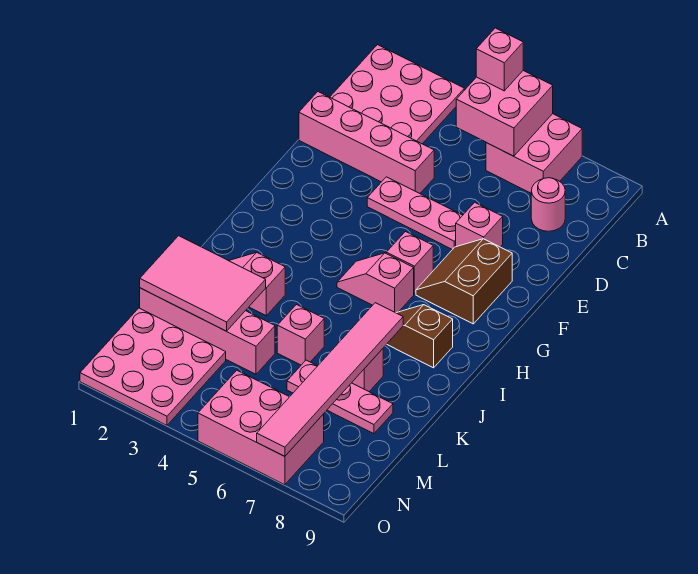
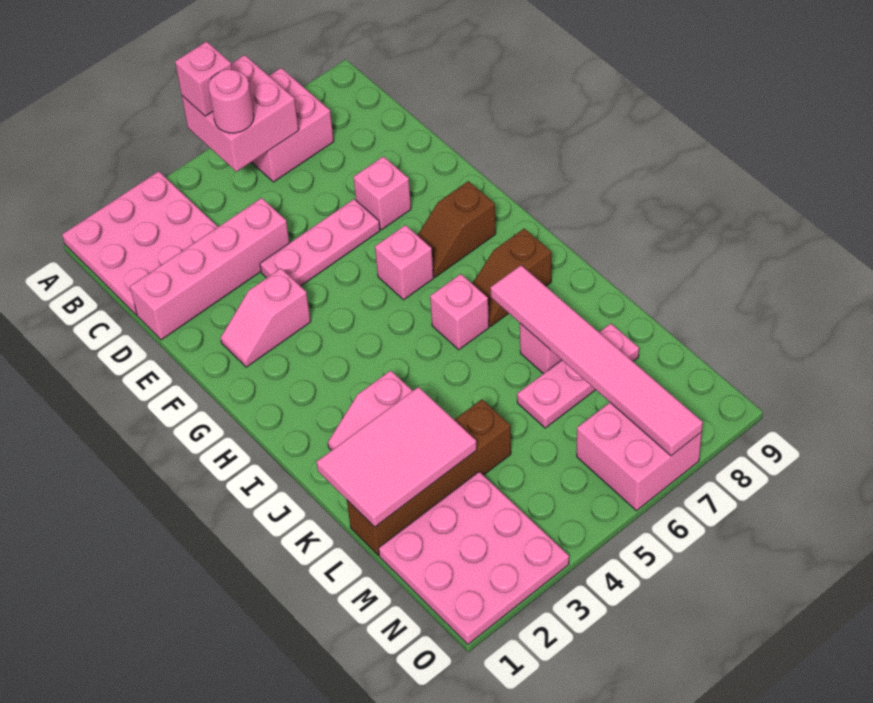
pink 1x1 round brick [531,178,565,231] -> pink 1x1 round brick moved to [208,69,254,133]
brown 2x2 slope [416,239,512,324] -> brown 1x2 slope [418,181,496,277]
pink 1x2 slope [337,253,414,313] -> pink 1x2 slope moved to [221,268,311,367]
pink 1x1 brick [277,305,324,365] -> pink 1x1 brick moved to [430,274,489,350]
pink 1x4 brick [140,288,275,374] -> brown 1x4 brick [347,399,511,555]
pink 2x3 brick [198,370,324,485] -> pink 2x2 brick [577,403,702,511]

